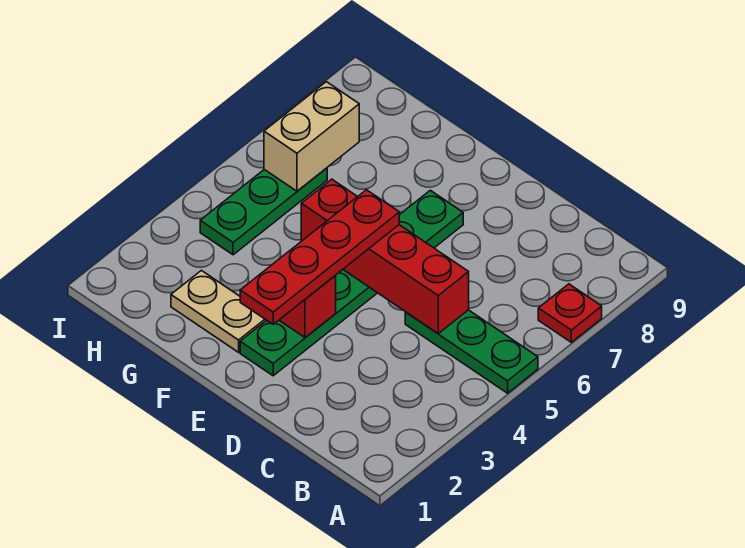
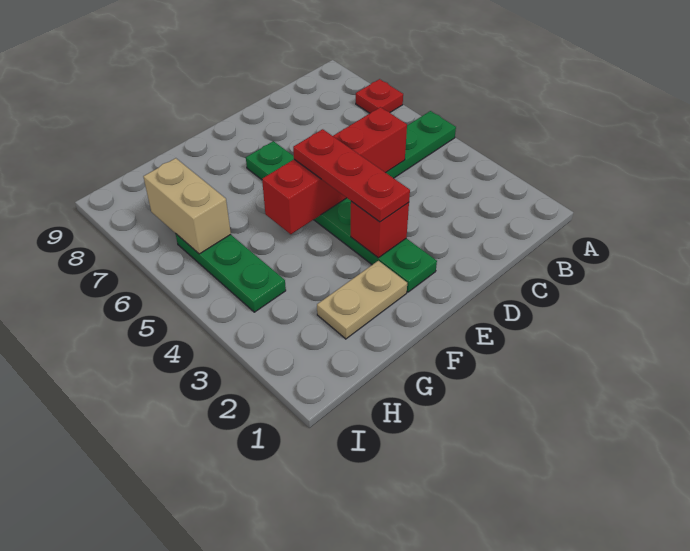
red 1x4 plate [240,190,399,324] -> red 1x3 plate [293,129,410,222]

